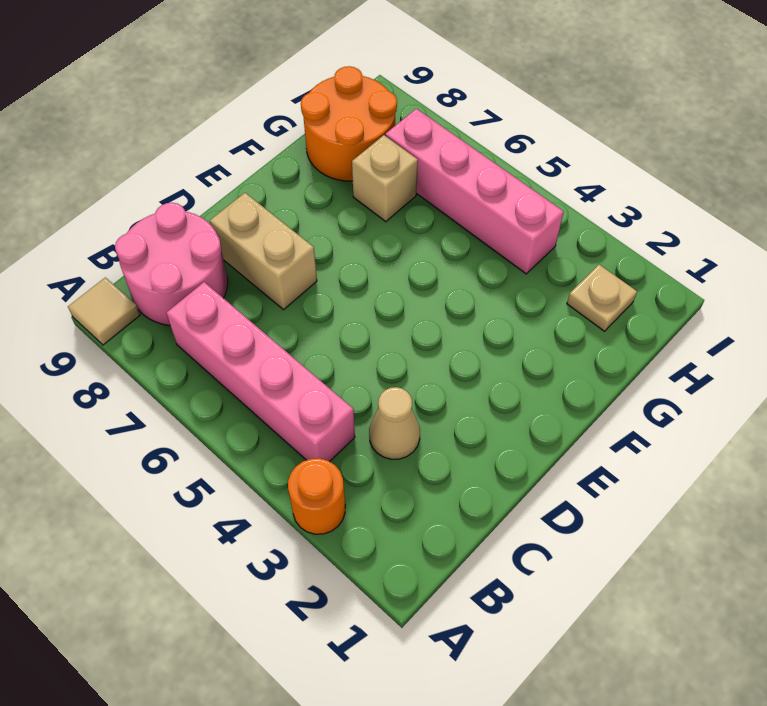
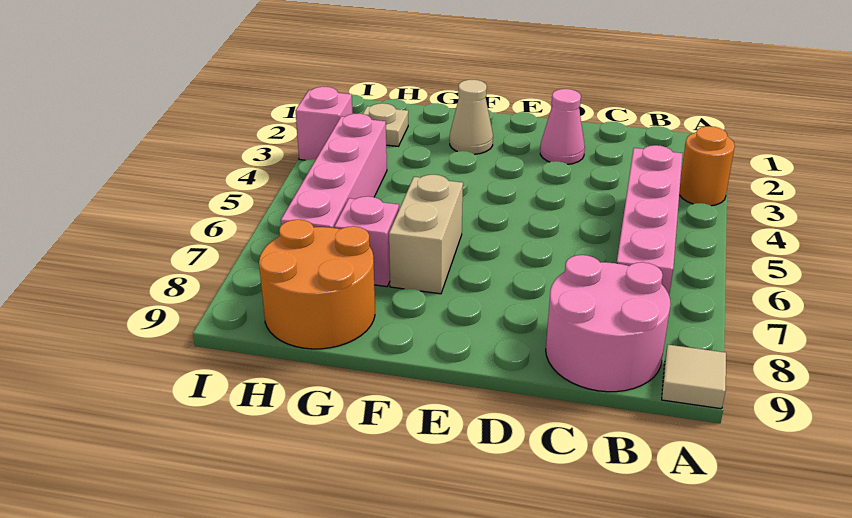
tan 1x1 cone [369,387,420,459] -> tan 1x1 cone moved to [450,80,493,154]
none -> pink 1x1 cone [540,89,585,164]
tan 1x2 brick [210,193,317,310] -> tan 1x2 brick moved to [389,175,463,294]
tan 1x1 brick [352,135,418,222] -> pink 1x1 brick [334,196,399,287]
none -> pink 1x1 brick [296,87,353,160]

